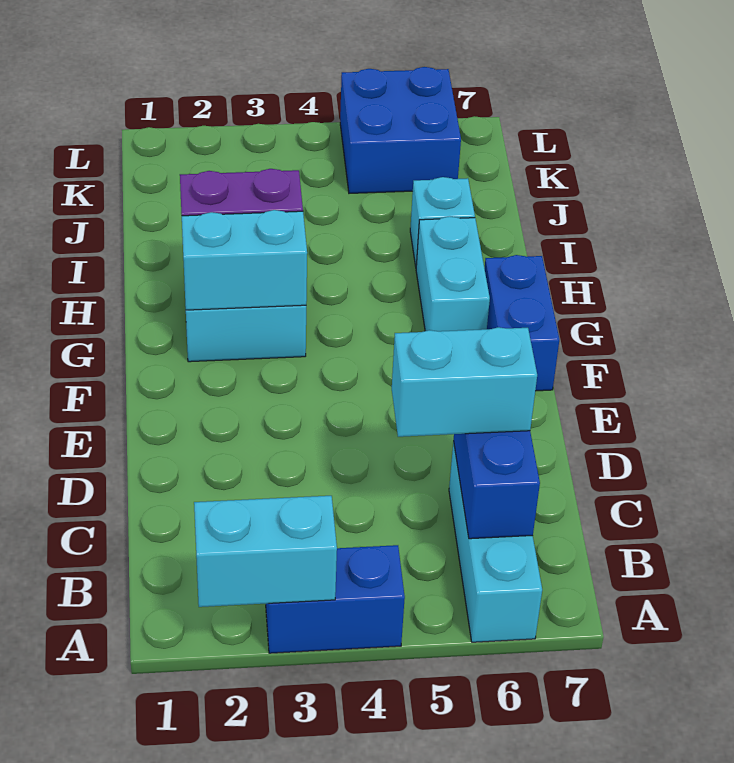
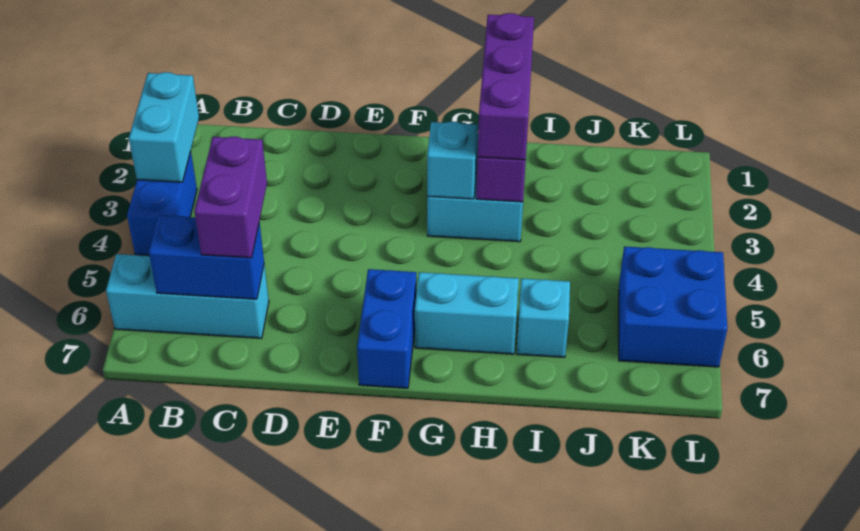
cyan 1x2 brick [392,327,537,437] -> purple 1x2 brick [194,137,267,258]
blue 1x2 brick [484,255,559,391] -> blue 1x2 brick turned to [357,269,417,388]
cyan 1x2 brick [182,210,307,310] -> cyan 1x1 brick [427,122,478,199]
none -> purple 1x3 brick [478,13,534,160]

